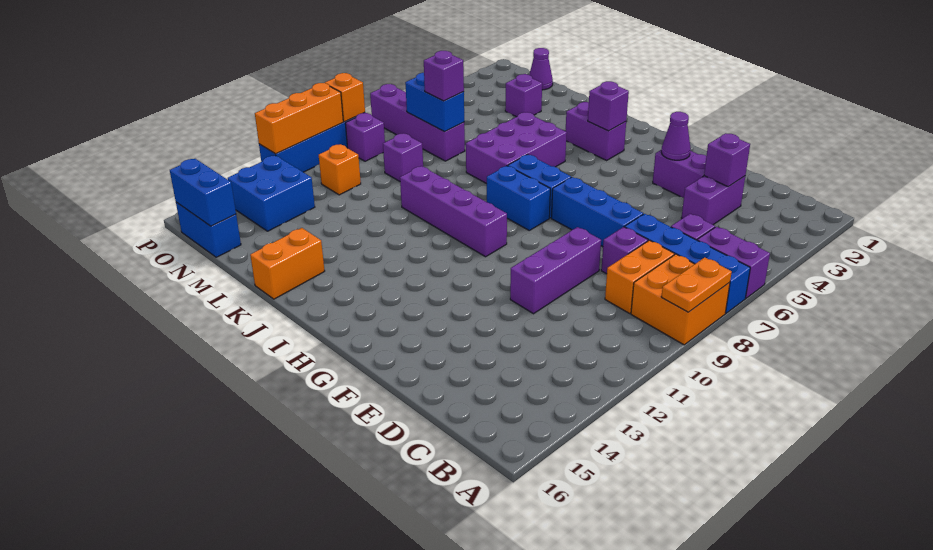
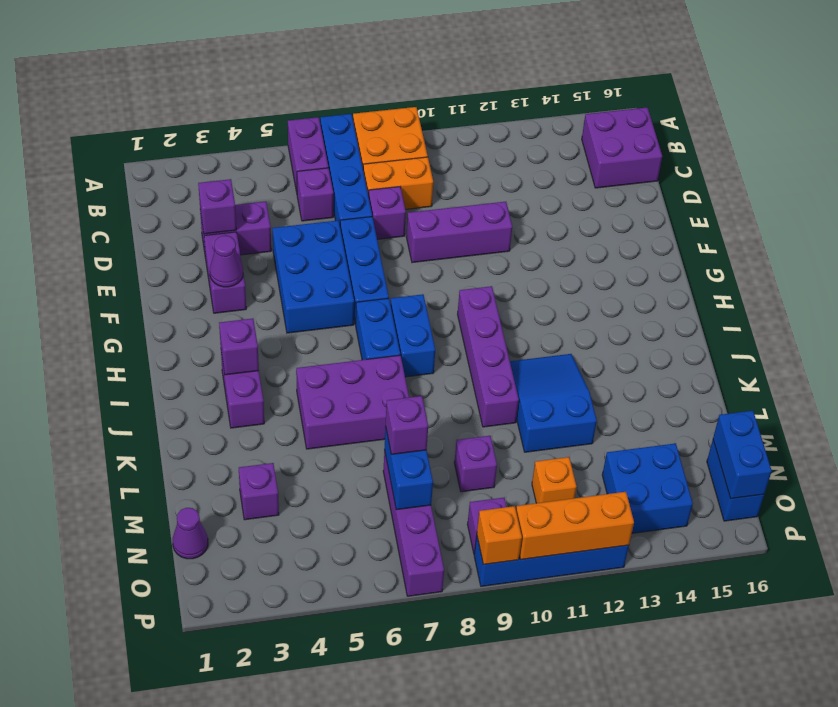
orange 1x2 plate [661,257,732,312] -> none
none -> purple 2x2 brick [582,107,662,188]
none -> blue 2x3 brick [273,220,354,333]
none -> blue 2x3 slope [510,354,597,452]
orange 1x2 brick [250,228,325,299] -> none

